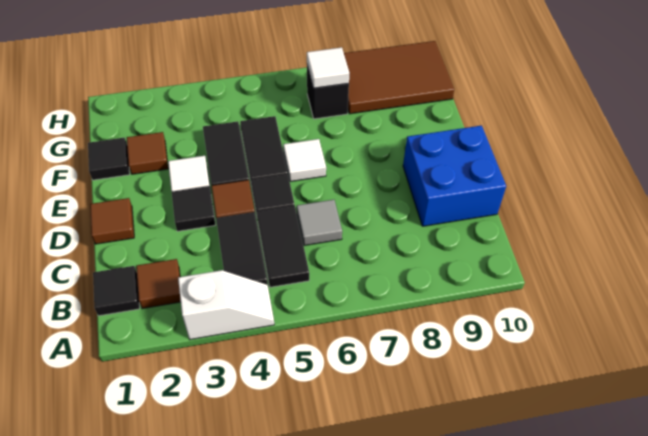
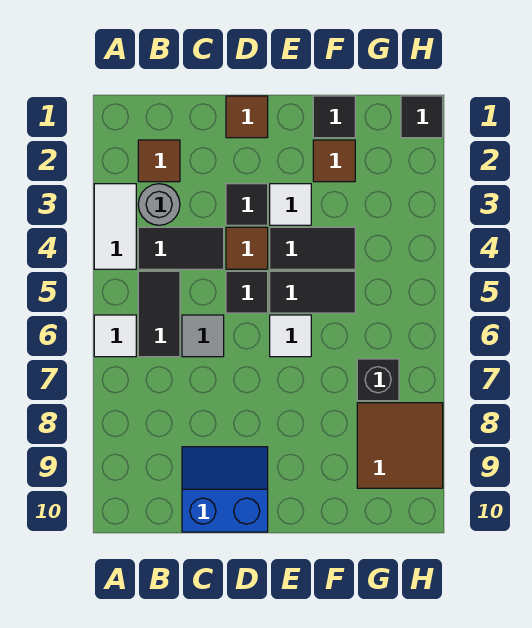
white 1x2 slope [178,270,274,339] -> white 1x2 tile [94,184,136,269]
black 1x1 tile [93,266,140,316] -> black 1x1 tile moved to [401,96,443,138]
none -> grey 1x1 round brick [138,184,180,225]
black 1x2 tile [257,206,309,287] -> black 1x2 tile turned to [138,271,180,357]
blue 2x2 brick [403,126,506,226] -> blue 2x2 slope [182,447,268,532]
white 1x1 tile [307,47,349,88] -> white 1x1 tile moved to [94,315,136,357]
brown 2x3 tile [344,41,454,114] -> brown 2x2 tile [357,403,443,488]

